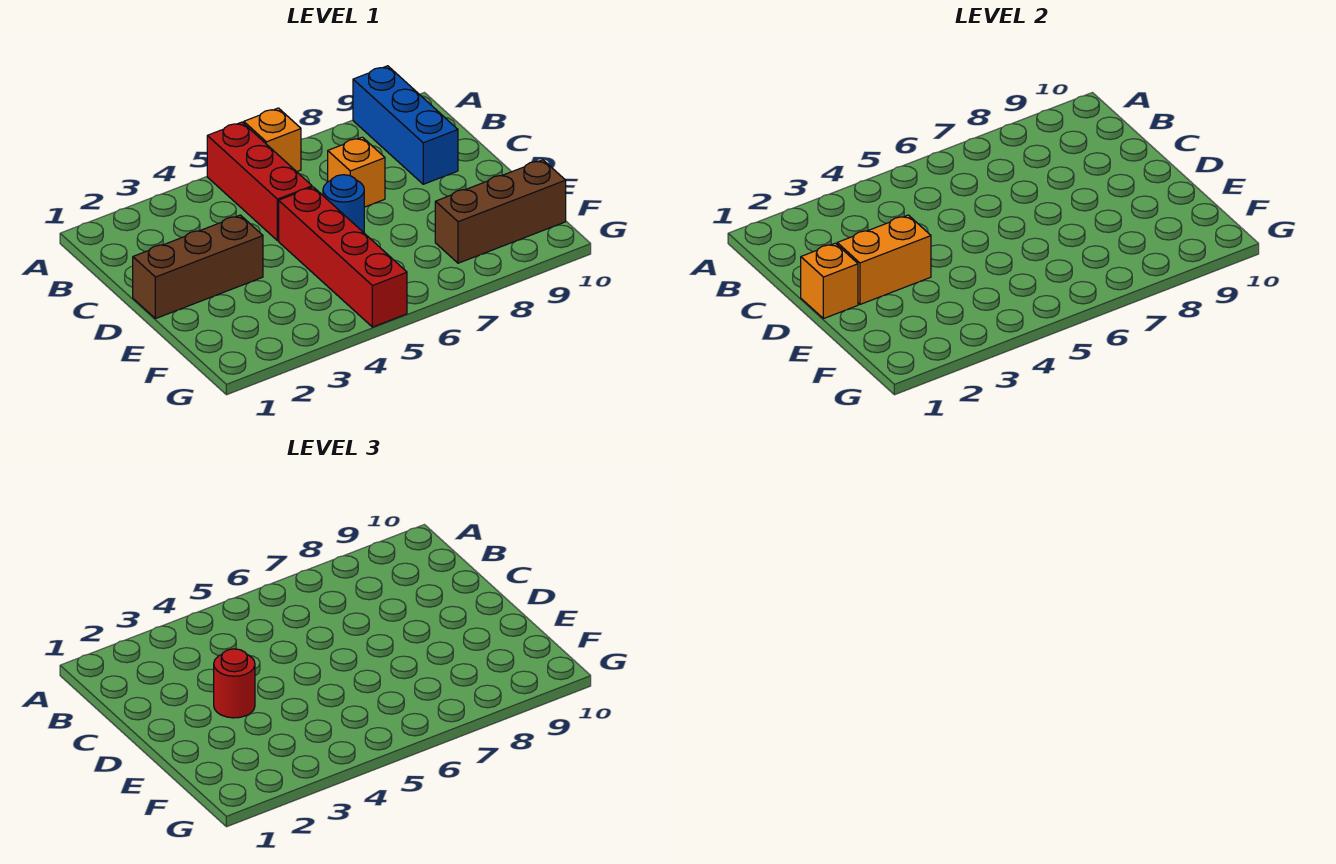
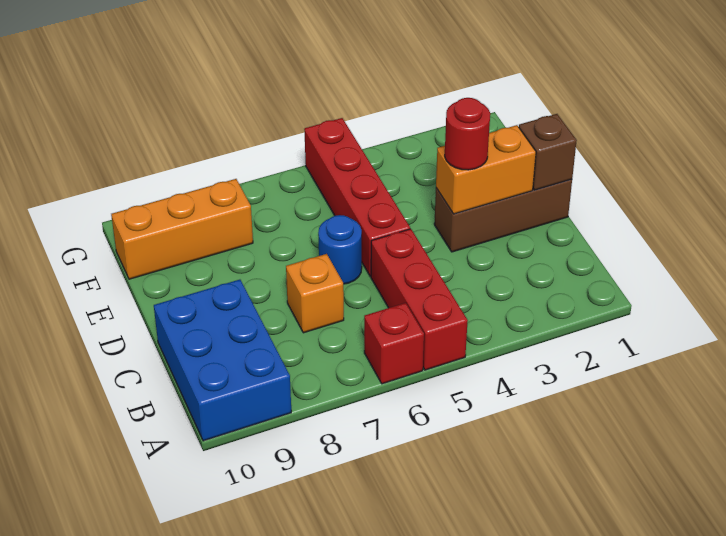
orange 1x1 brick [244,108,301,172] -> red 1x1 brick [364,303,424,384]
blue 1x3 brick [353,66,458,184] -> blue 2x3 brick [154,280,291,441]
orange 1x1 brick [801,243,858,319] -> brown 1x1 brick [519,114,577,190]
brown 1x3 brick [435,160,566,263] -> orange 1x3 brick [111,179,253,279]

